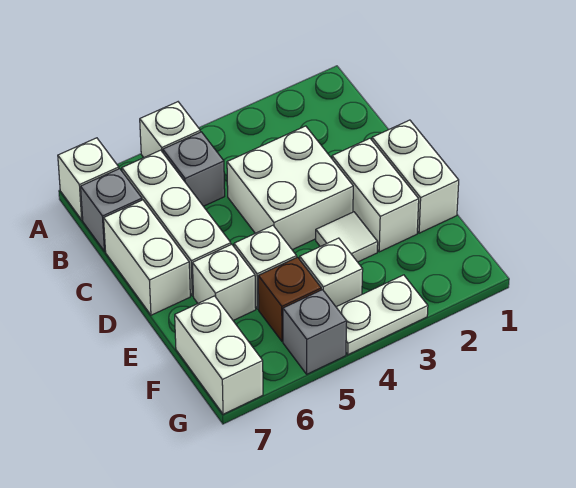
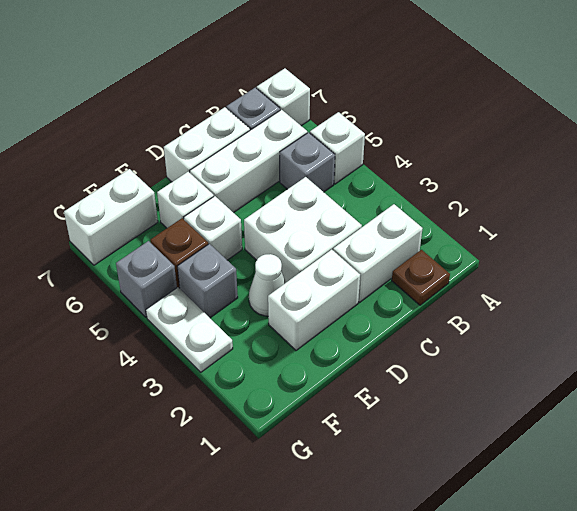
none -> brown 1x1 plate [392,250,450,305]
white 1x2 brick [372,120,459,233] -> white 1x2 brick moved to [333,204,423,302]
white 1x1 tile [316,212,378,262] -> white 1x1 cone [249,254,286,316]
white 1x1 brick [300,238,363,307] -> grey 1x1 brick [177,244,238,318]

